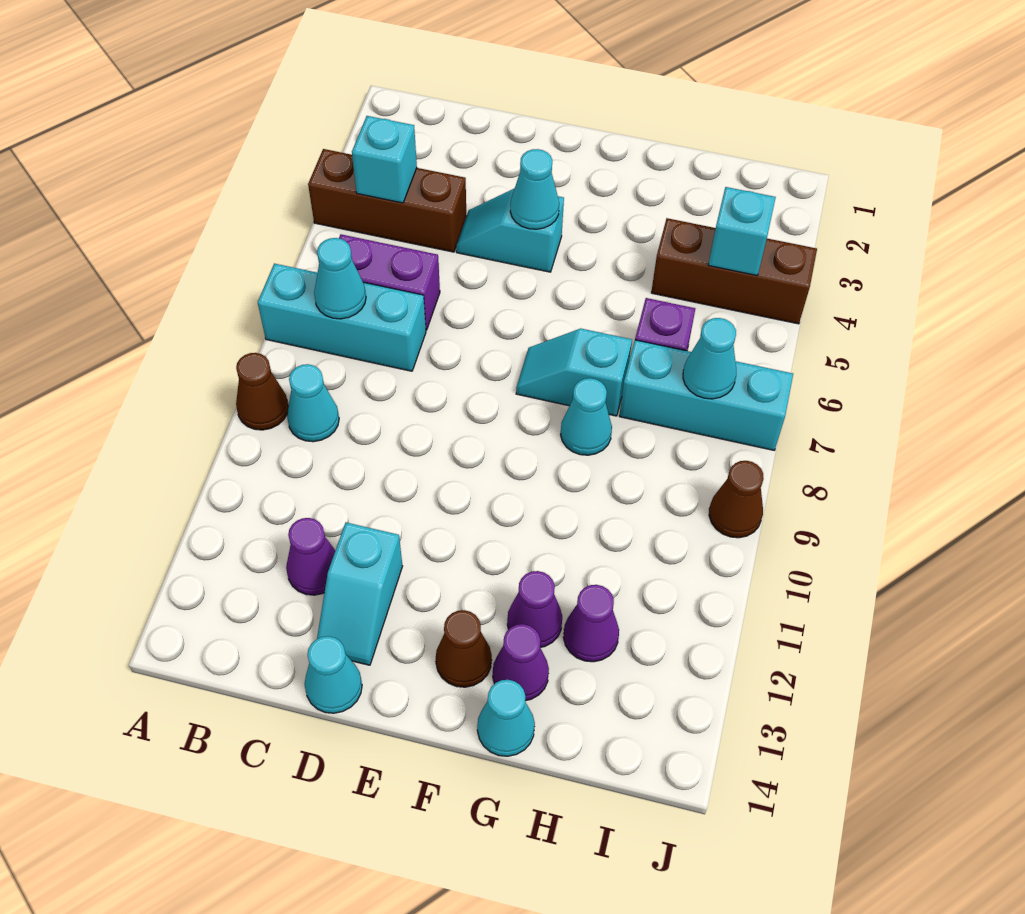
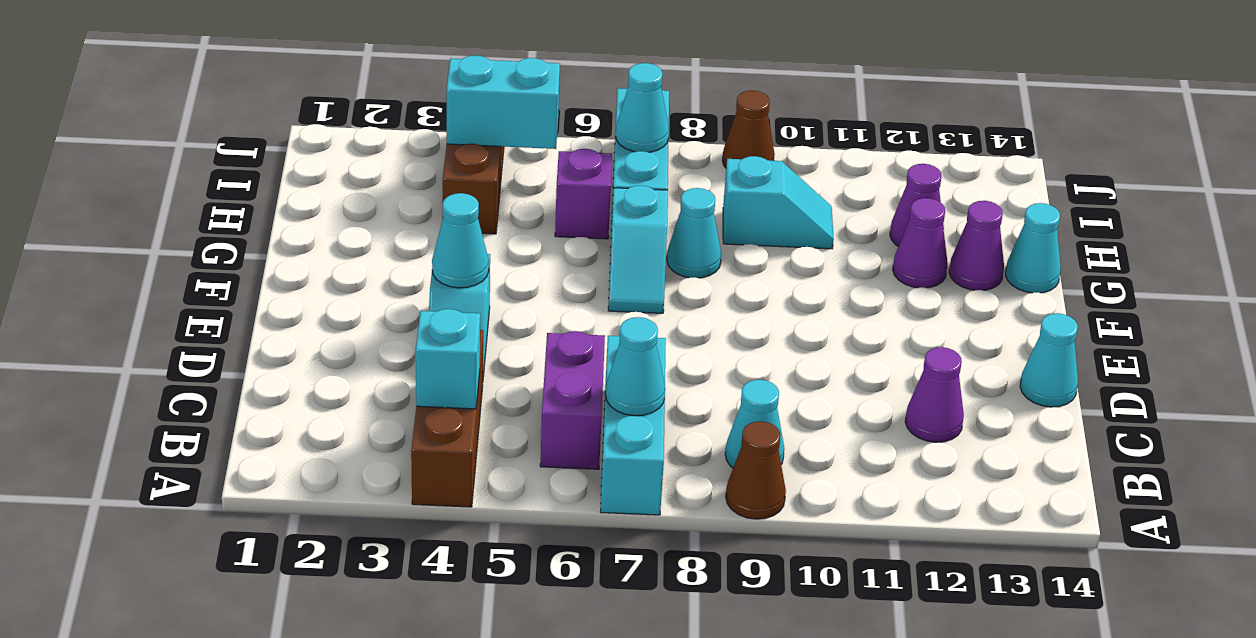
cyan 1x2 slope [317,523,403,665] -> cyan 1x2 slope moved to [723,156,834,249]
brown 1x1 cone [436,610,492,687] -> none
cyan 1x1 brick [709,187,776,276] -> cyan 1x2 brick [447,55,560,149]

